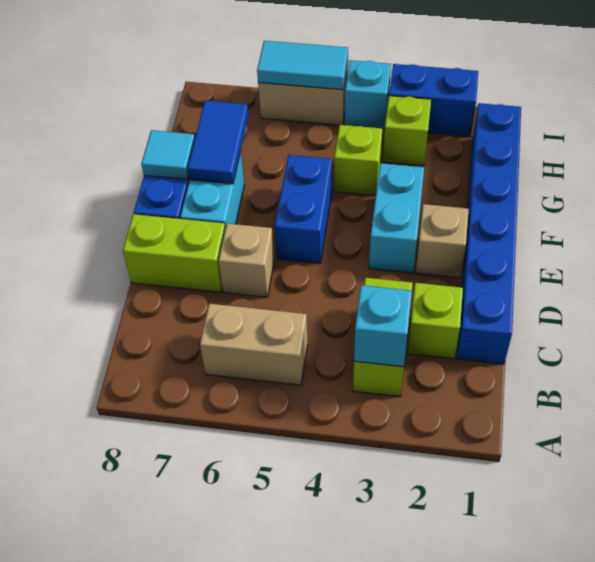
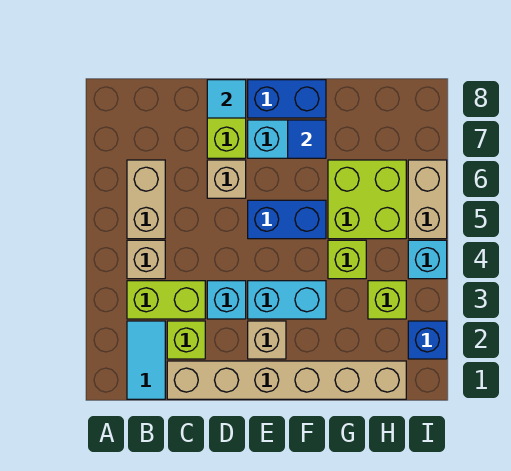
cyan 1x1 brick [354,285,412,367] -> cyan 1x1 brick moved to [207,281,246,319]
none -> tan 1x1 brick [127,240,165,279]
blue 1x6 brick [457,103,521,364] -> tan 1x6 brick [167,361,406,399]
blue 1x2 tile [188,101,248,184] -> blue 1x1 tile [288,120,326,158]
cyan 1x1 tile [141,130,195,179] -> cyan 1x1 tile moved to [207,80,246,118]
none -> lime 2x2 brick [328,160,406,239]
blue 1x2 brick [389,64,478,137] -> blue 1x1 brick [408,321,447,359]
cyan 1x2 tile [257,41,348,90] -> cyan 1x2 tile moved to [127,321,165,399]

